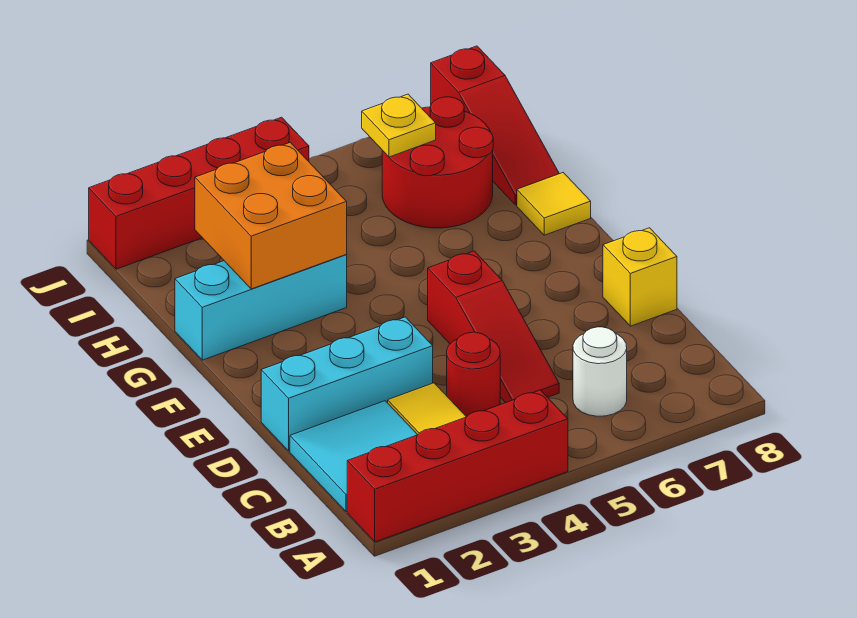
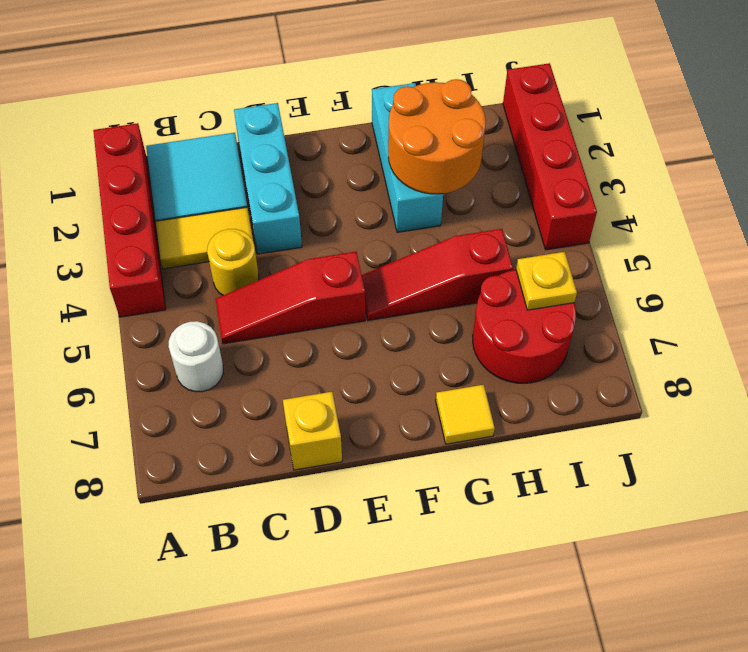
red 1x1 round brick [447,332,500,417] -> yellow 1x1 round brick [207,229,259,295]
orange 2x2 brick [195,142,347,289] -> orange 2x2 round brick [388,79,486,194]
red 1x3 slope [431,46,559,205] -> red 1x3 slope moved to [362,229,513,320]

